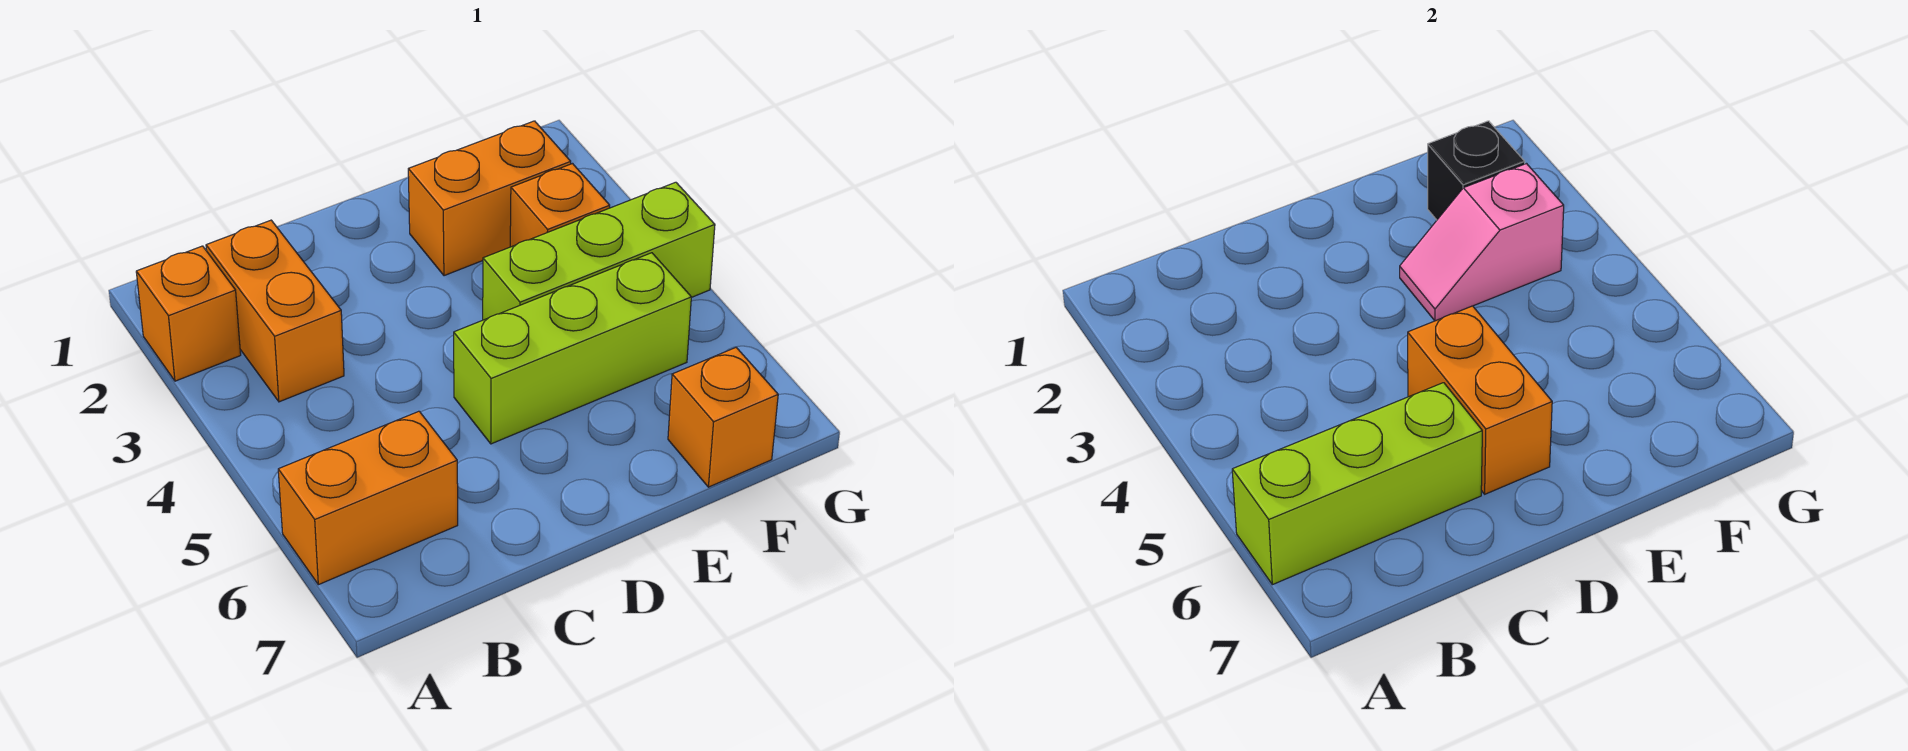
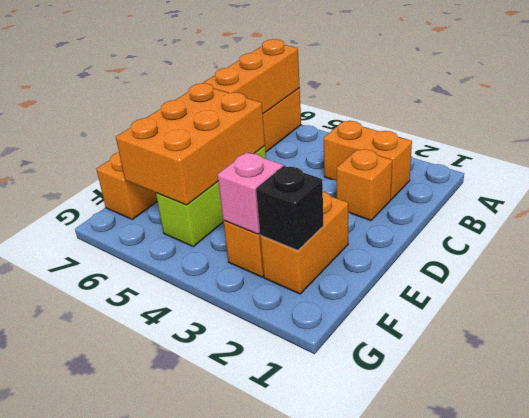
orange 1x1 brick [136,246,241,381] -> orange 1x1 brick moved to [337,149,392,221]
lime 1x3 brick [1232,383,1482,585] -> orange 1x3 brick [203,39,300,113]
orange 1x2 brick [1408,306,1552,494] -> orange 2x3 brick [116,83,265,205]
lime 1x3 brick [483,182,715,320] -> none

